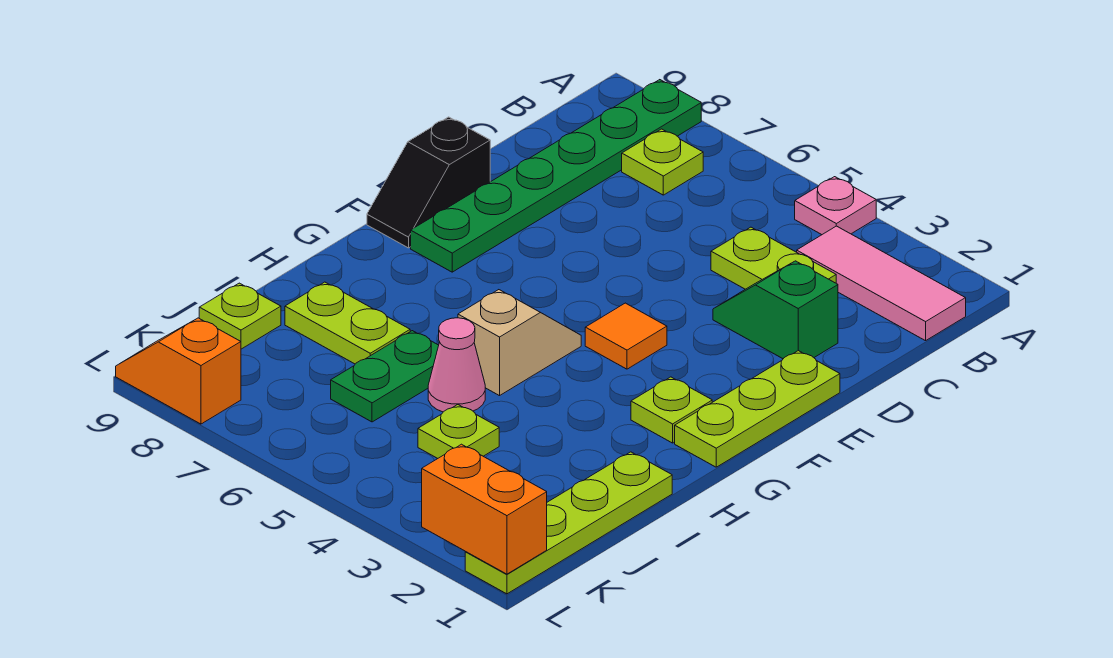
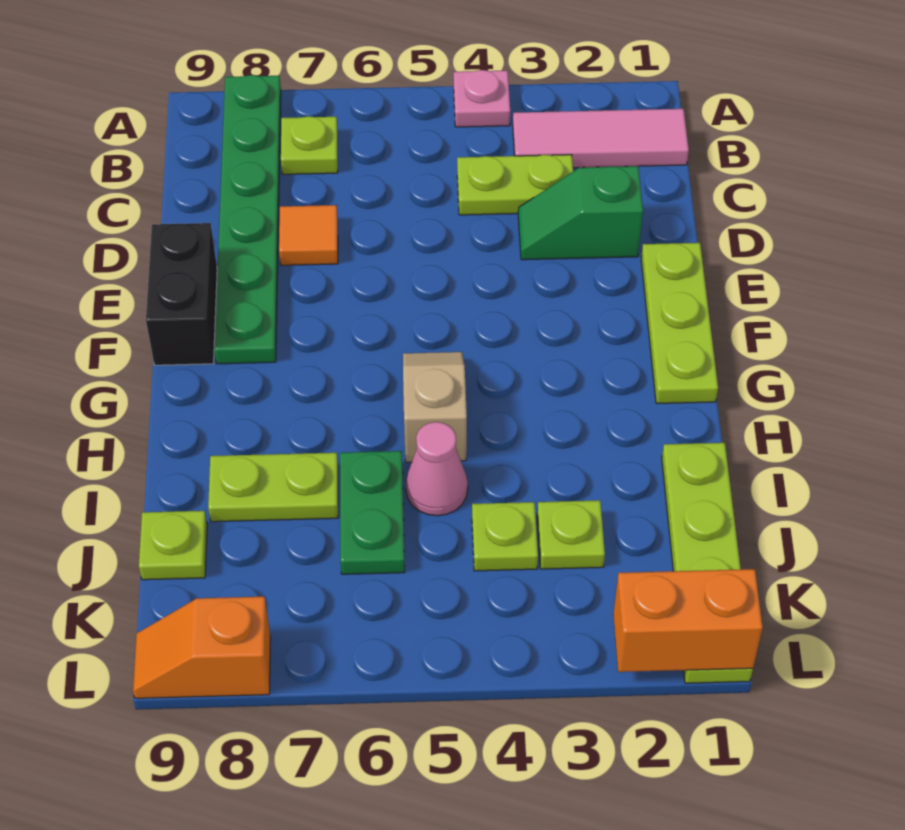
black 1x2 slope [367,117,490,248] -> black 1x2 brick [146,223,217,365]
orange 1x1 tile [585,303,667,369] -> orange 1x1 tile moved to [279,205,338,265]
lime 1x1 plate [631,377,712,443] -> lime 1x1 plate moved to [537,500,605,569]

